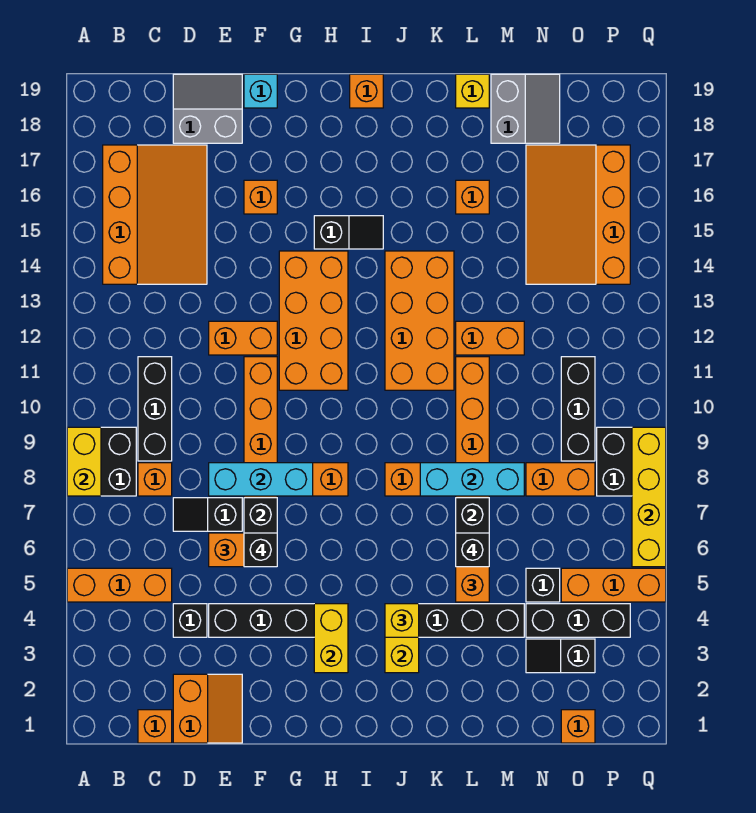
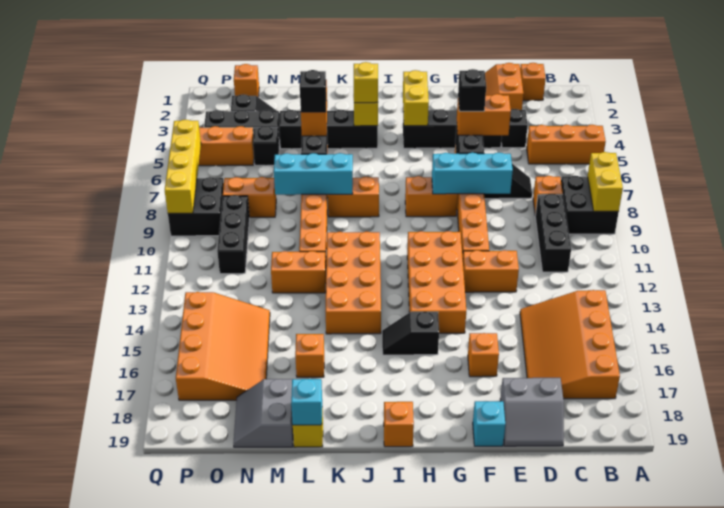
none -> cyan 1x1 brick [291,379,322,425]

